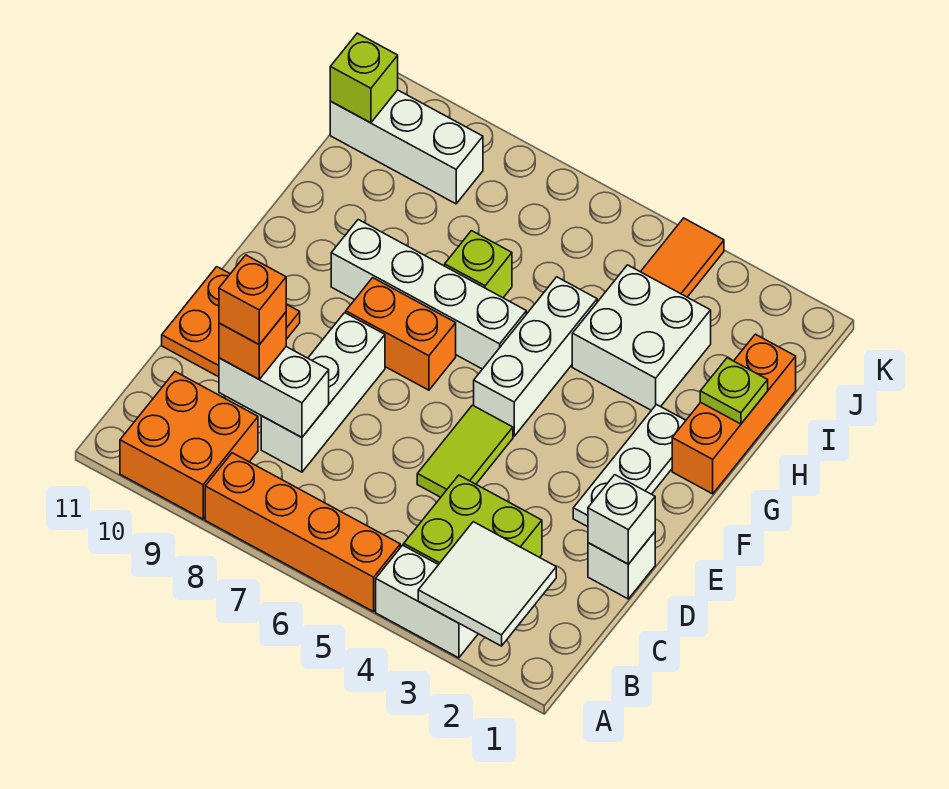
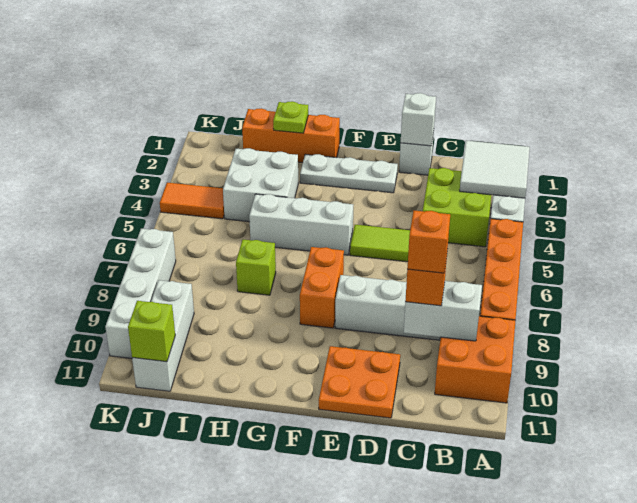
white 1x2 brick [219,347,329,437] -> white 1x2 brick turned to [404,281,482,341]
white 1x4 brick [331,220,526,369] -> white 1x4 brick moved to [105,229,176,358]

